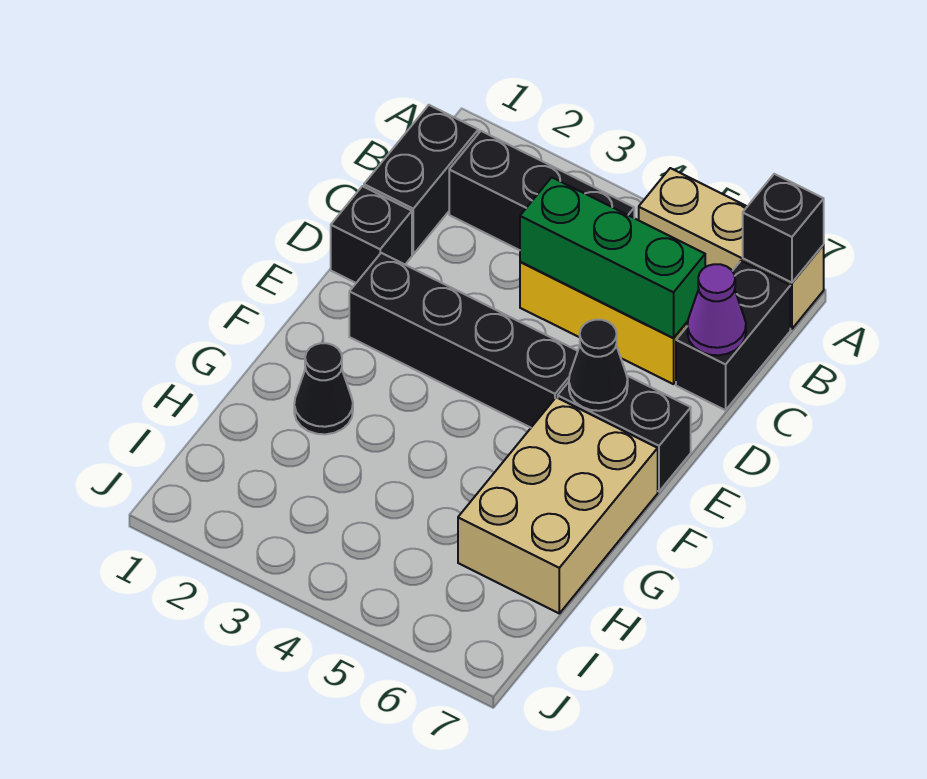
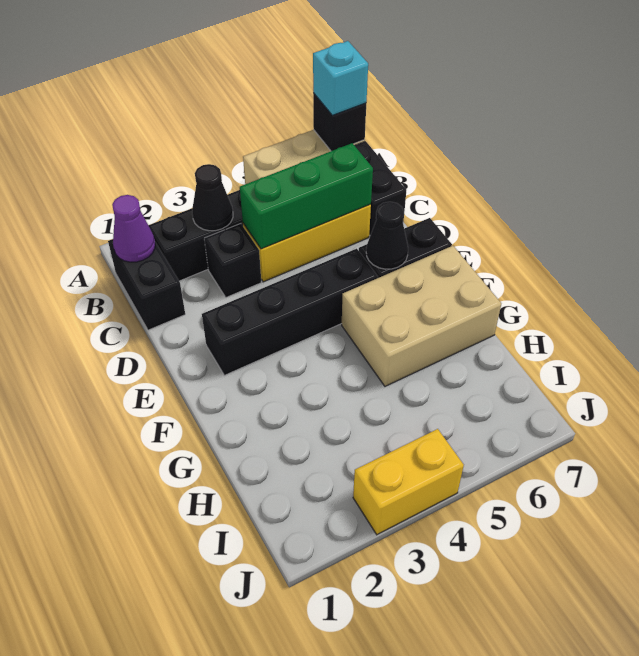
none -> cyan 1x1 brick [313,41,368,115]
purple 1x1 cone [687,264,746,355] -> purple 1x1 cone moved to [112,195,155,262]
black 1x1 brick [331,186,412,283] -> black 1x1 brick moved to [204,224,261,297]
tan 2x3 brick [458,397,658,613] -> tan 2x3 brick turned to [342,246,501,386]
black 1x1 cone [294,343,353,434] -> black 1x1 cone moved to [192,164,233,231]
none -> yellow 1x2 brick [353,429,464,535]

